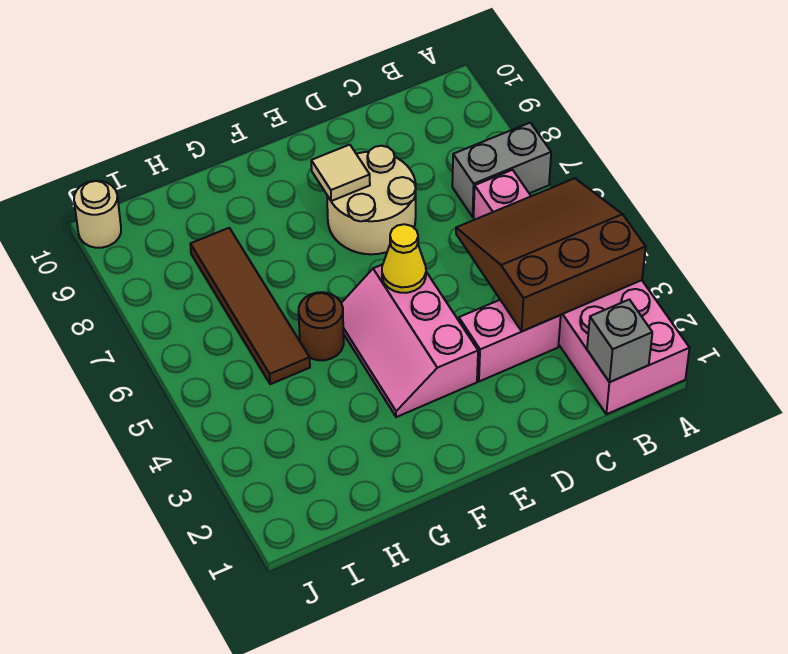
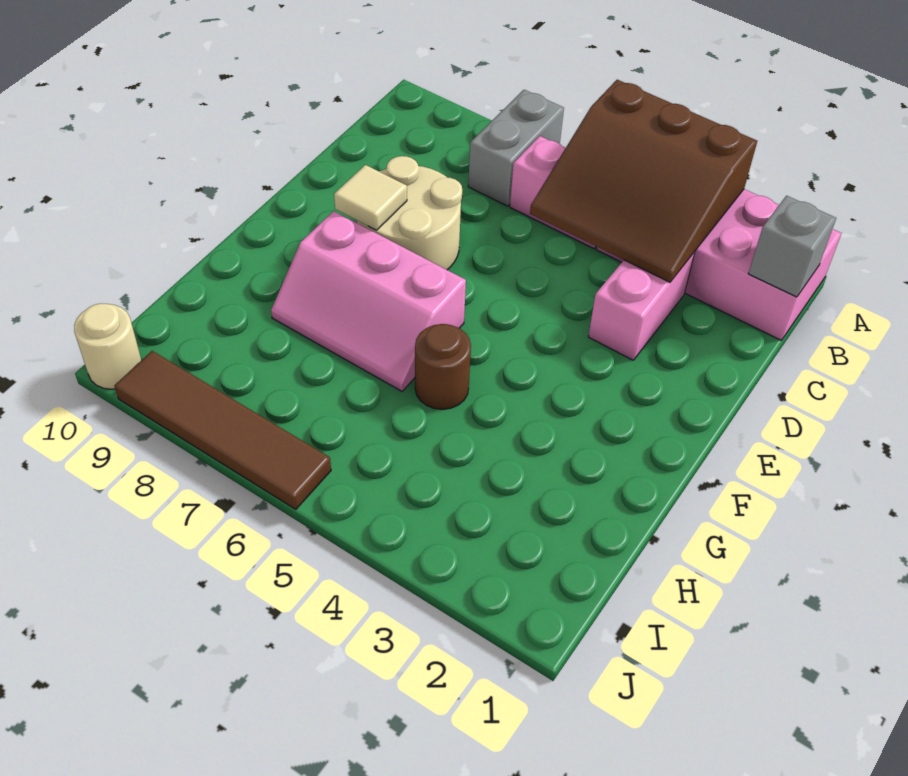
brown 3x3 slope [456,178,646,331] -> brown 3x3 slope turned to [530,80,757,282]
pink 2x3 slope [341,265,478,417] -> pink 2x3 slope moved to [271,211,466,391]
yellow 1x1 cone [382,224,426,293] -> none
brown 1x4 tile [190,228,310,384] -> brown 1x4 tile moved to [114,351,331,509]

